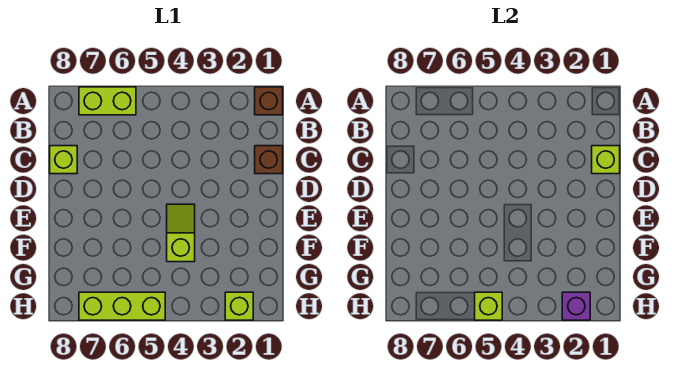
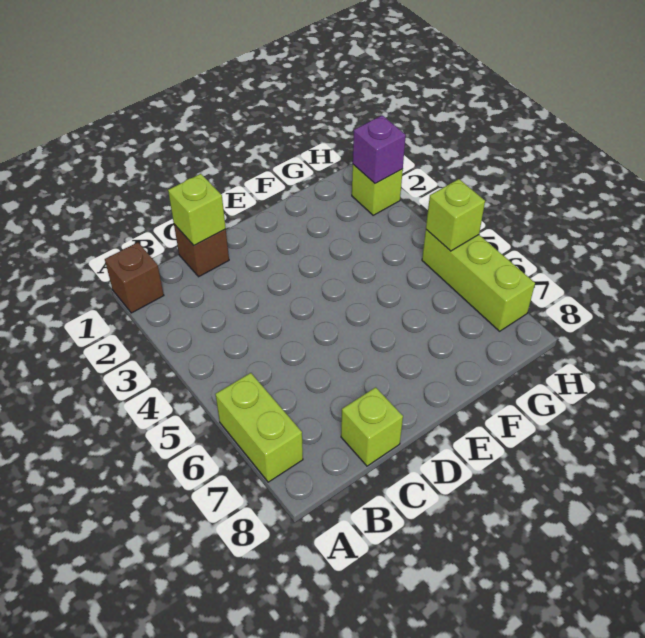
lime 1x2 slope [167,204,195,262] -> none

